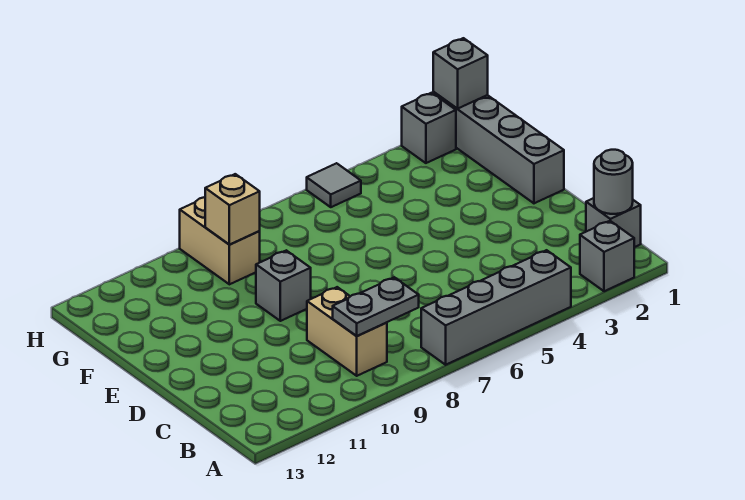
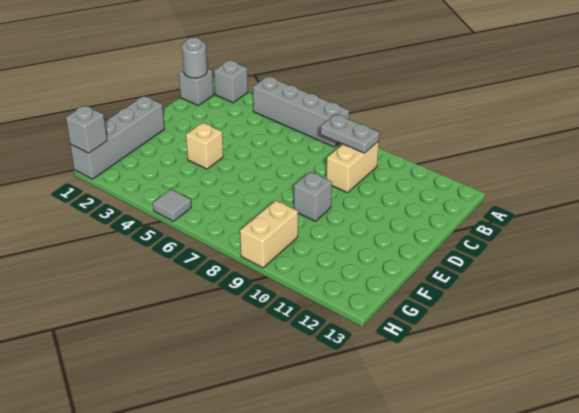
tan 1x1 brick [205,174,260,245] -> tan 1x1 brick moved to [186,123,223,169]
grey 1x1 brick [402,93,456,163] -> none

